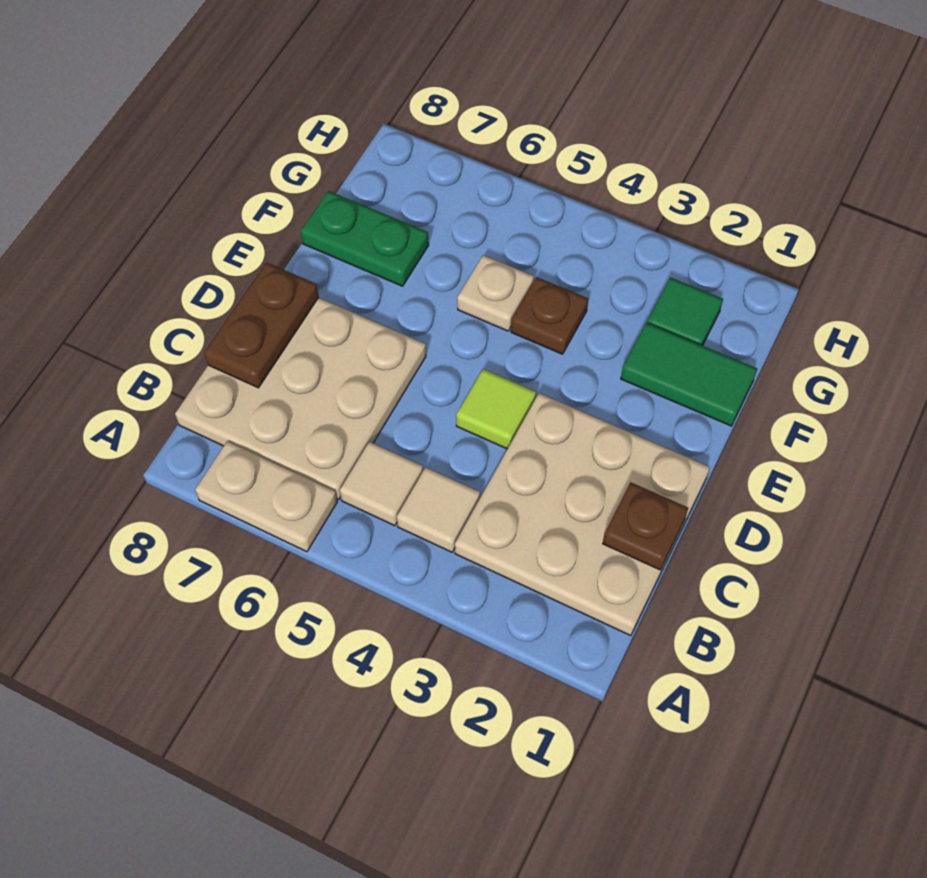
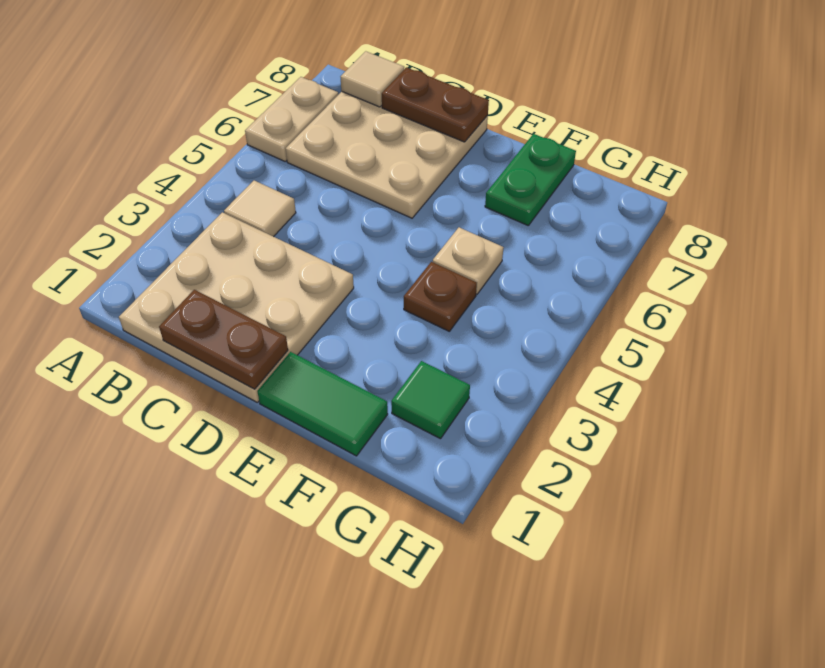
tan 1x1 tile [340,442,423,526] -> tan 1x1 tile moved to [341,51,404,107]
brown 1x1 plate [603,482,688,570] -> brown 1x2 plate [159,290,288,389]
lime 1x1 tile [456,369,536,449] -> none
green 1x2 tile [621,323,757,426] -> green 1x2 tile turned to [257,352,388,456]

